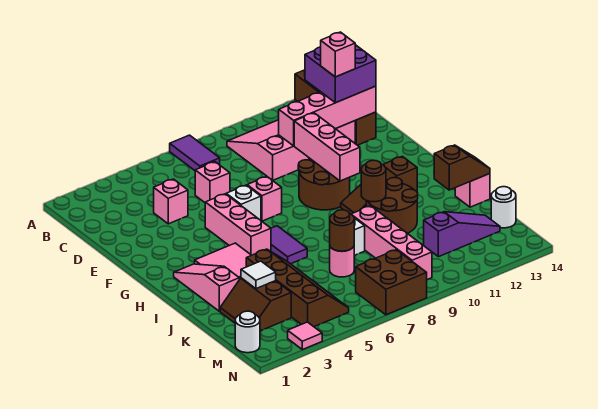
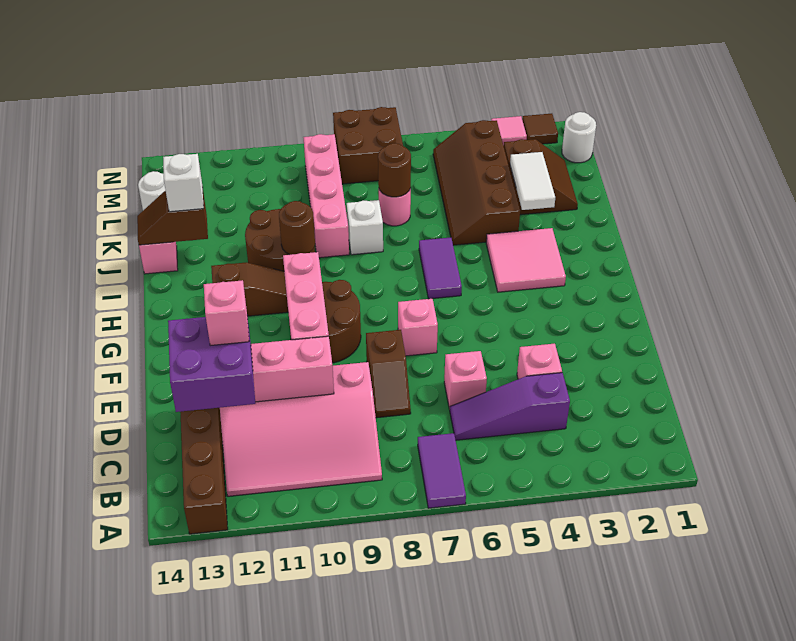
none -> brown 1x2 slope [366,330,411,418]
pink 1x3 brick [205,194,271,255] -> none
white 1x1 brick [226,185,261,220] -> white 1x1 brick moved to [163,154,204,212]
pink 1x3 slope [174,264,239,311] -> none
white 1x1 tile [241,261,276,289] -> white 1x2 tile [510,152,555,210]
purple 1x3 slope [424,212,500,257] -> purple 1x3 slope moved to [450,373,570,440]
none -> brown 1x1 tile [522,113,558,144]

